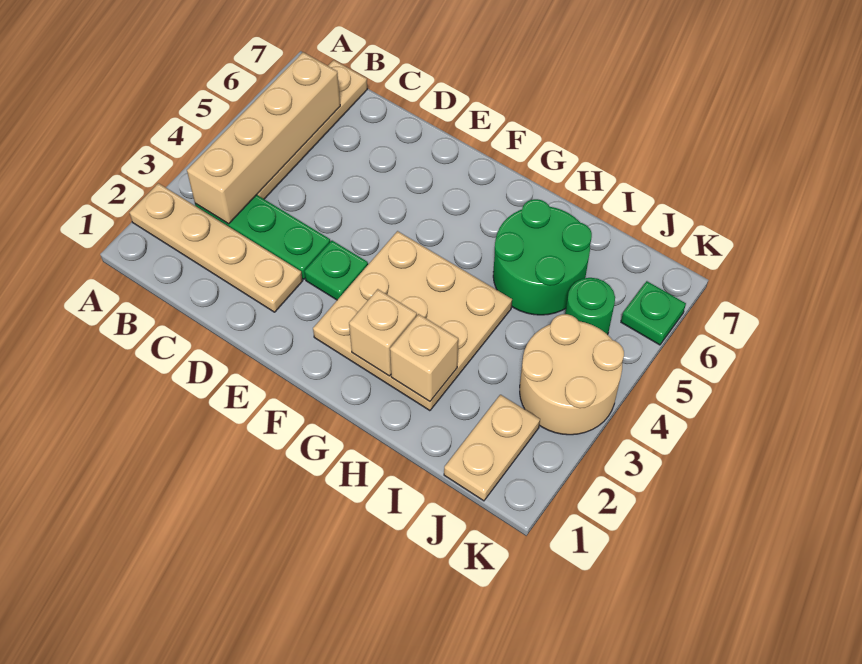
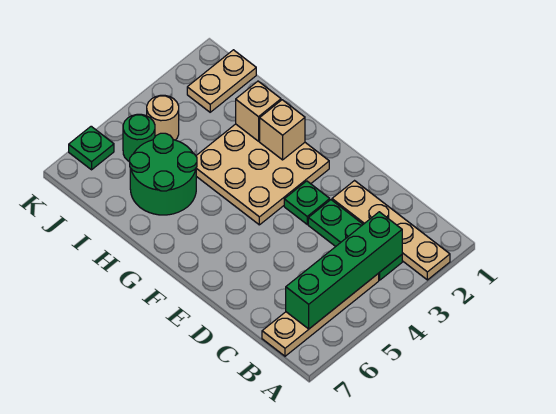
tan 1x4 brick [187,52,340,224] -> green 1x4 brick [286,212,402,329]
tan 2x2 round brick [520,314,624,435] -> tan 1x1 round brick [147,95,179,140]

